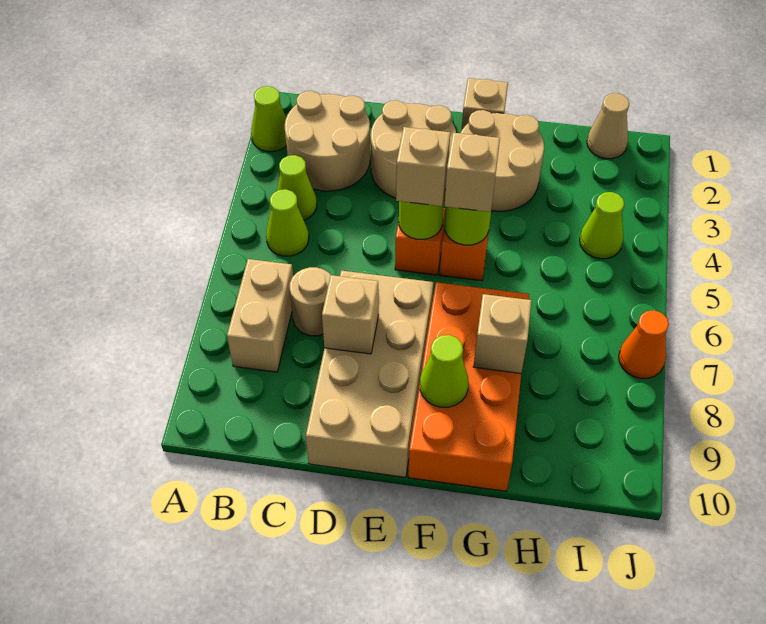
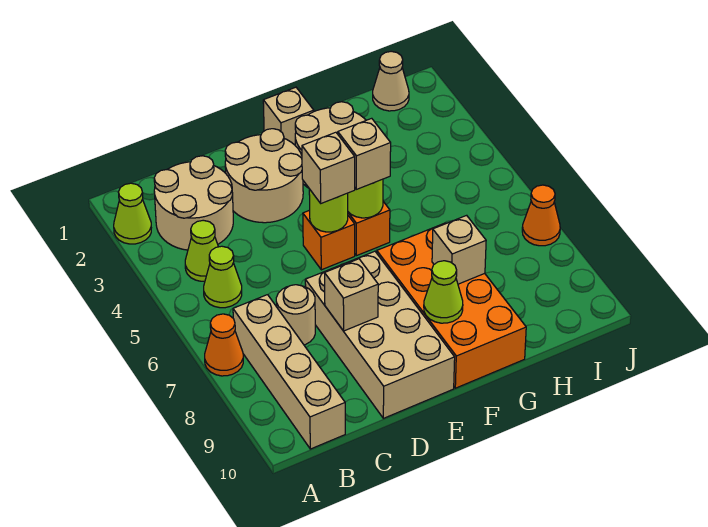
none -> orange 1x1 cone [205,314,243,376]
tan 1x2 brick [227,259,293,372] -> tan 1x4 brick [233,295,345,449]
lime 1x1 cone [580,192,624,259] -> none

